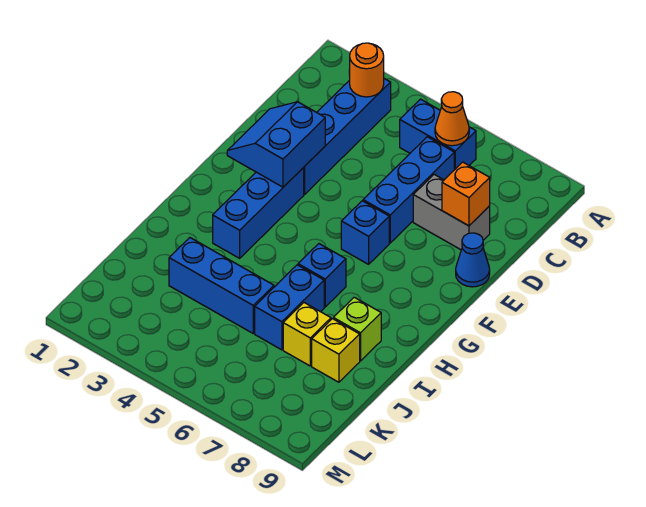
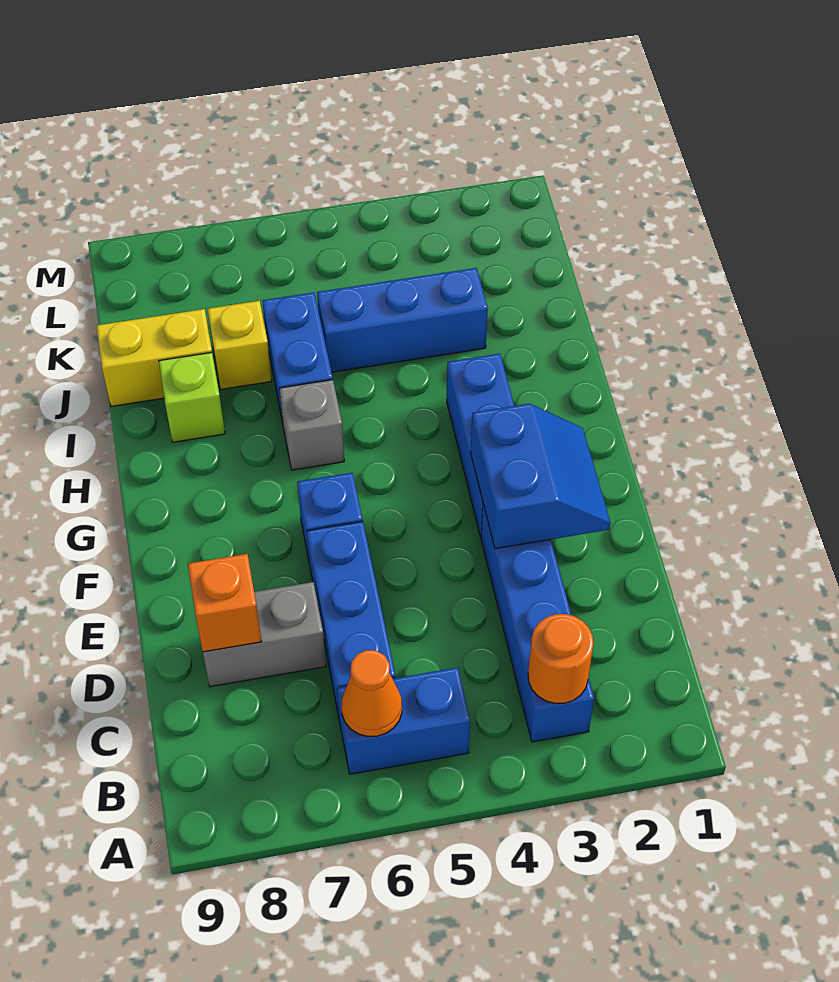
blue 1x1 cone [456,233,490,287] -> none
blue 1x1 brick [298,244,346,307] -> grey 1x1 brick [279,380,344,470]
yellow 1x1 brick [312,319,360,382] -> yellow 1x2 brick [97,309,212,406]

